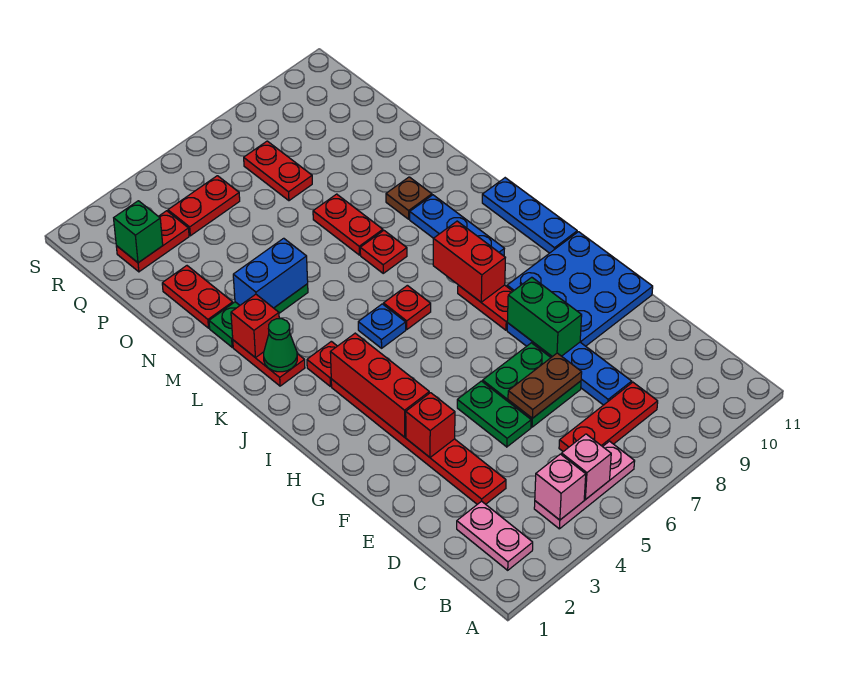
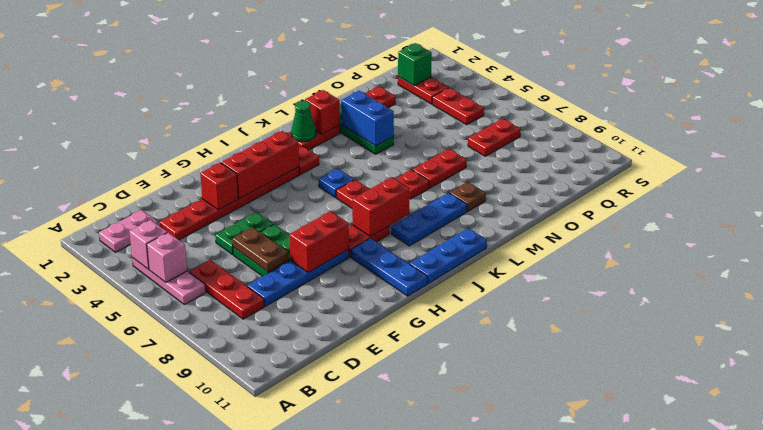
green 1x2 brick [507,277,582,357] -> red 1x2 brick [289,211,349,273]
blue 3x3 plate [507,232,653,346] -> blue 1x3 plate [351,238,427,296]

